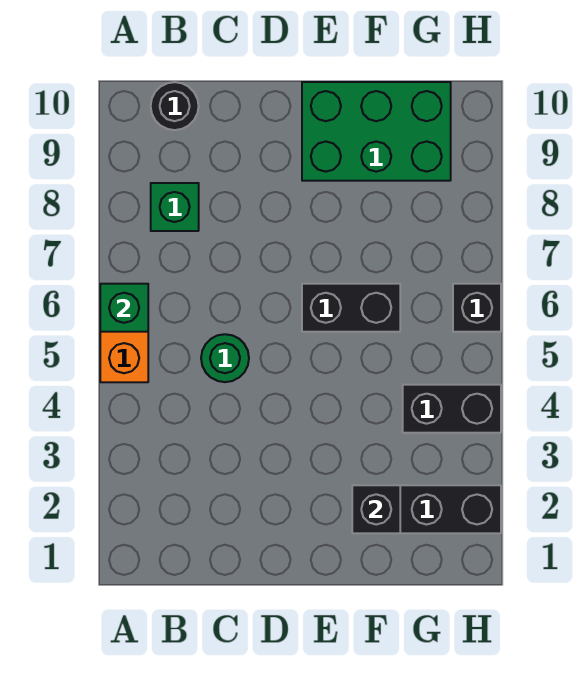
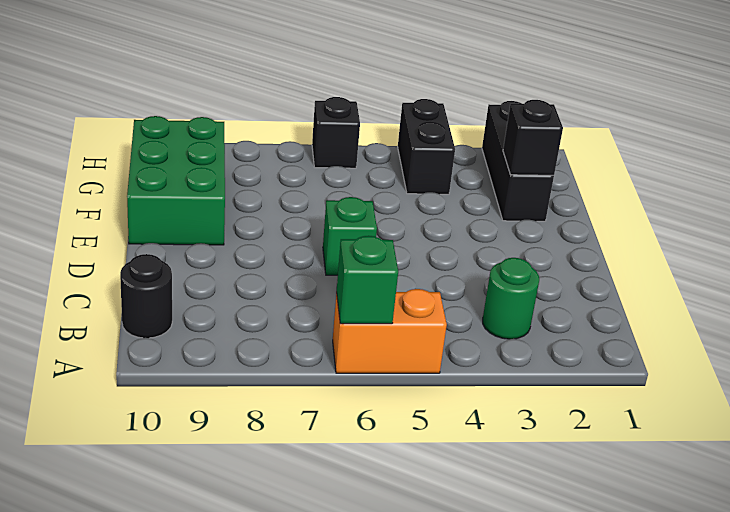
green 1x1 brick [151,183,199,231] -> green 1x1 brick moved to [323,197,377,275]
green 1x1 round brick [201,334,249,382] -> green 1x1 round brick moved to [483,258,539,339]
black 1x2 brick [302,284,400,332] -> none

